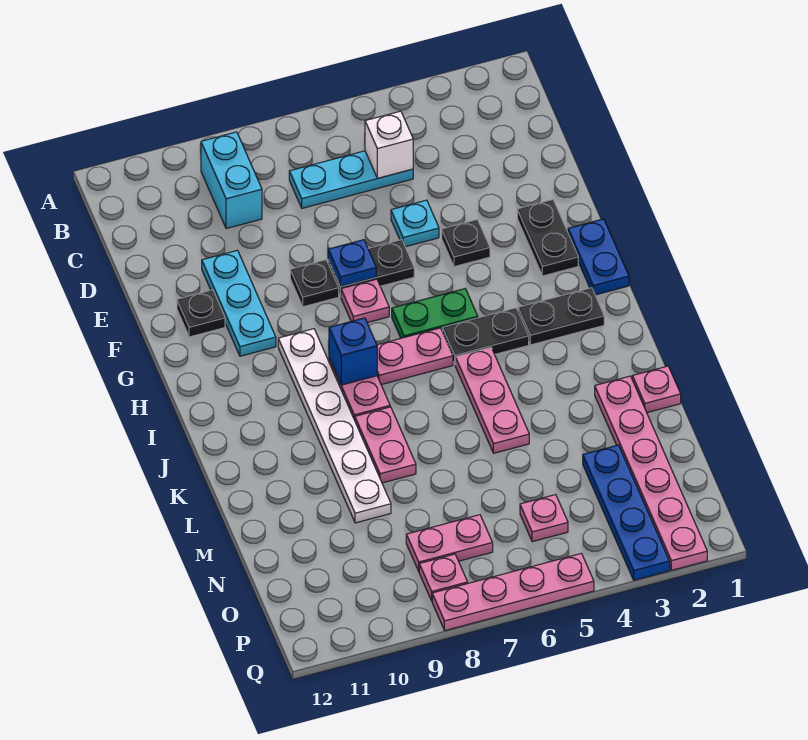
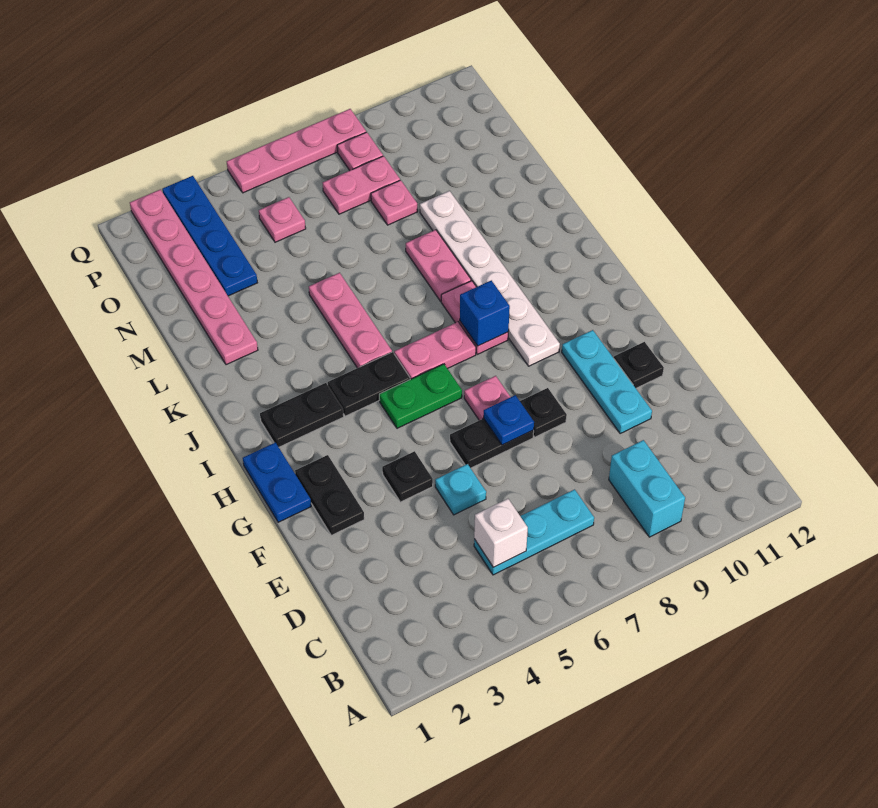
pink 1x1 plate [632,366,681,413] -> pink 1x1 plate moved to [371,180,418,225]

